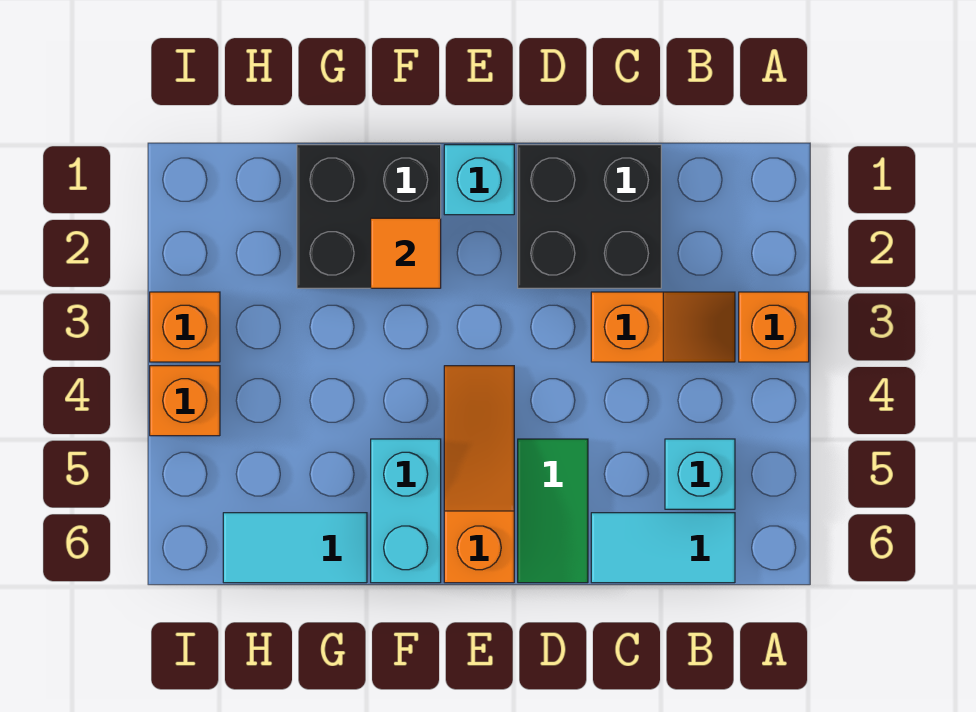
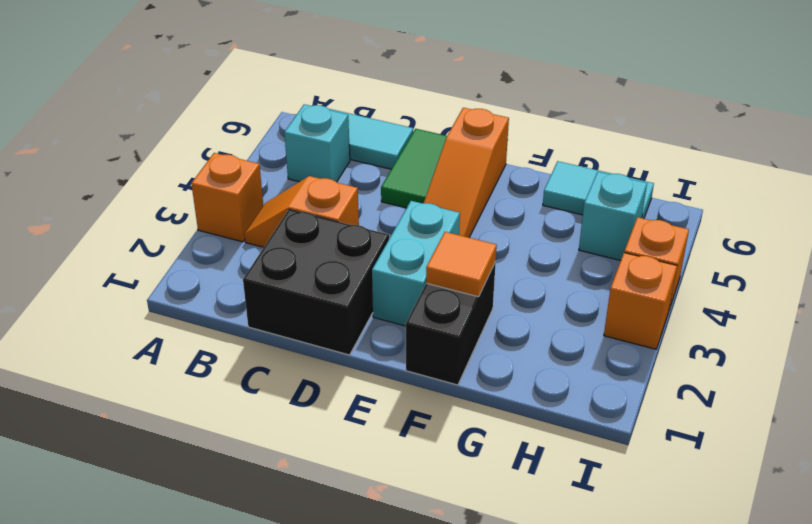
cyan 1x1 brick [444,145,514,215] -> cyan 1x1 brick moved to [579,172,647,260]
black 2x2 brick [297,145,441,288] -> black 1x2 brick [406,262,496,385]
cyan 1x2 brick [371,439,441,583] -> cyan 1x2 brick moved to [372,201,460,326]

